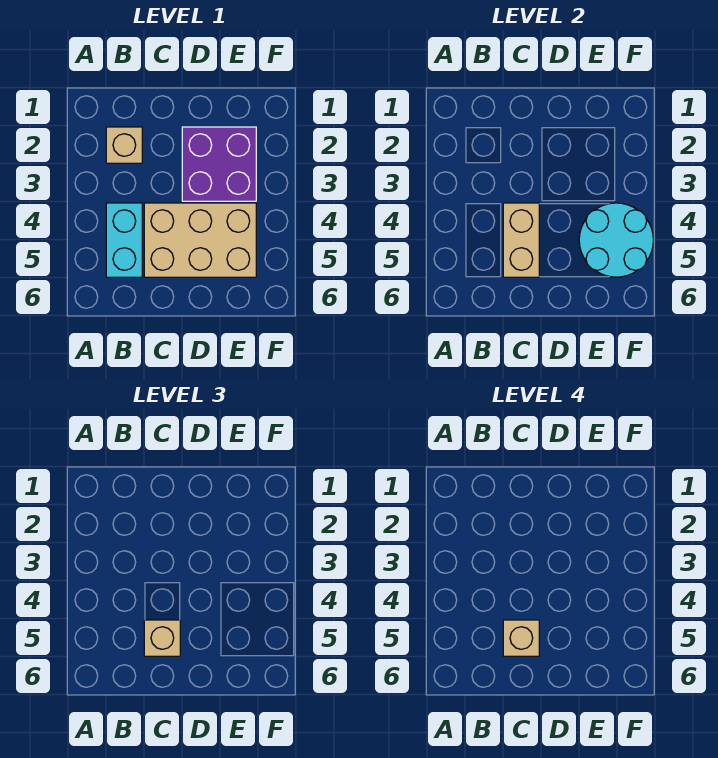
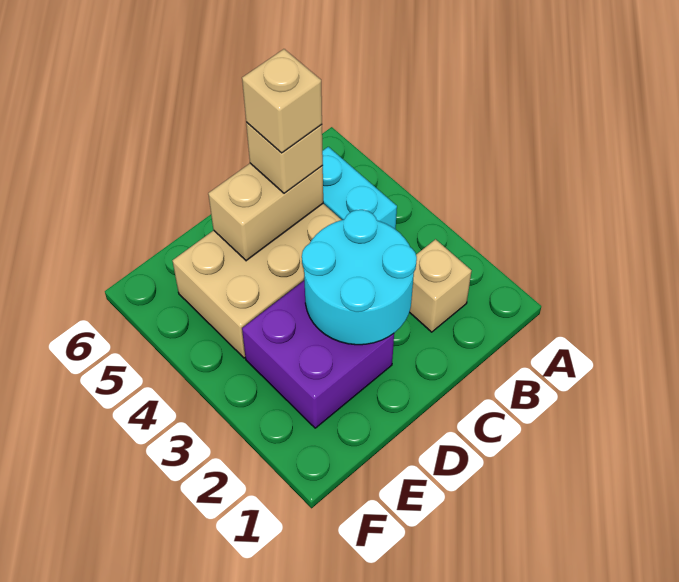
tan 1x2 brick [503,203,539,277] -> tan 1x2 brick turned to [208,163,323,261]
cyan 2x2 round brick [579,203,653,277] -> cyan 2x2 round brick moved to [302,210,417,345]

